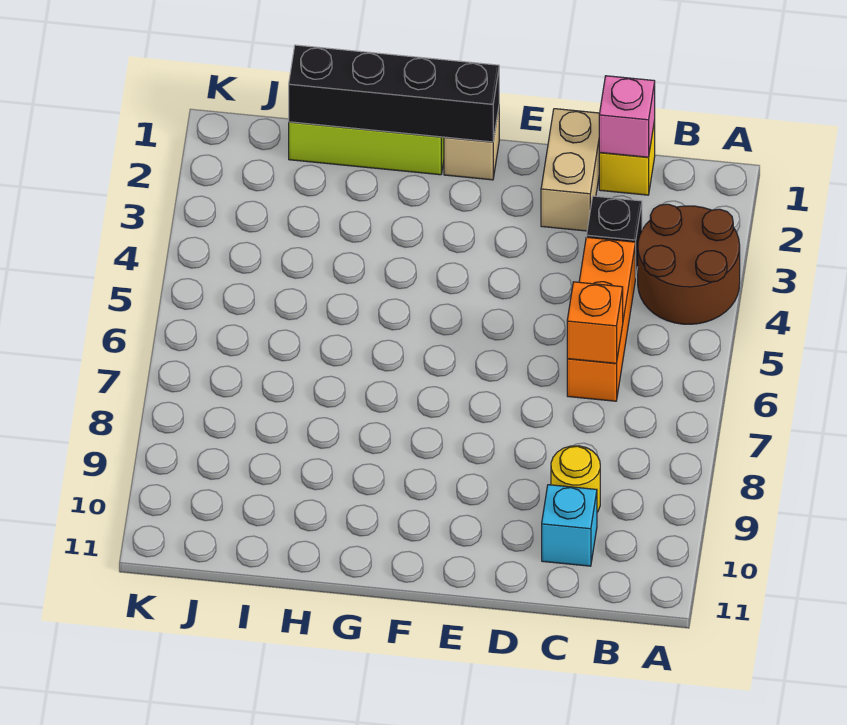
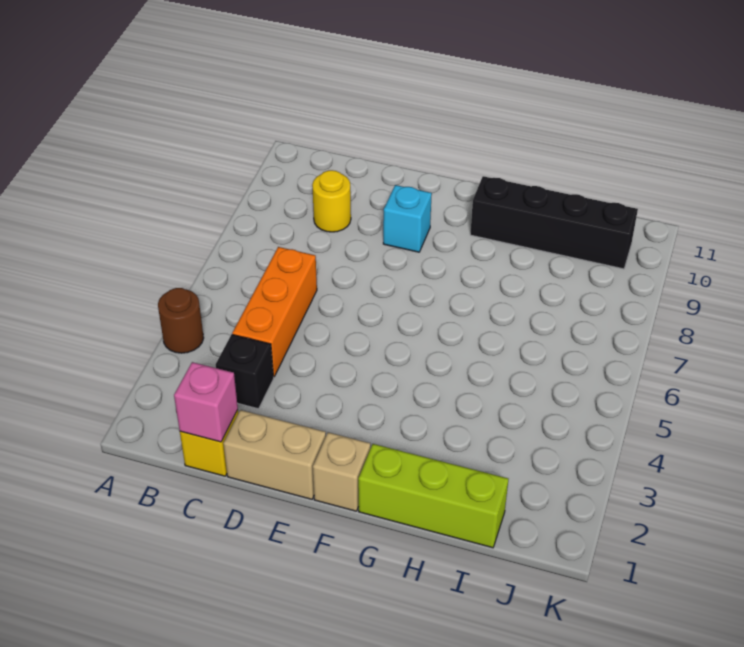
brown 2x2 round brick [638,204,740,324] -> brown 1x1 round brick [158,288,204,353]
orange 1x1 brick [567,282,623,363] -> none
cyan 1x1 brick [542,485,597,566] -> cyan 1x1 brick moved to [383,185,432,252]
tan 1x2 brick [541,109,600,231] -> tan 1x2 brick turned to [223,410,326,499]
black 1x4 brick [289,45,499,142] -> black 1x4 brick moved to [470,176,638,269]

